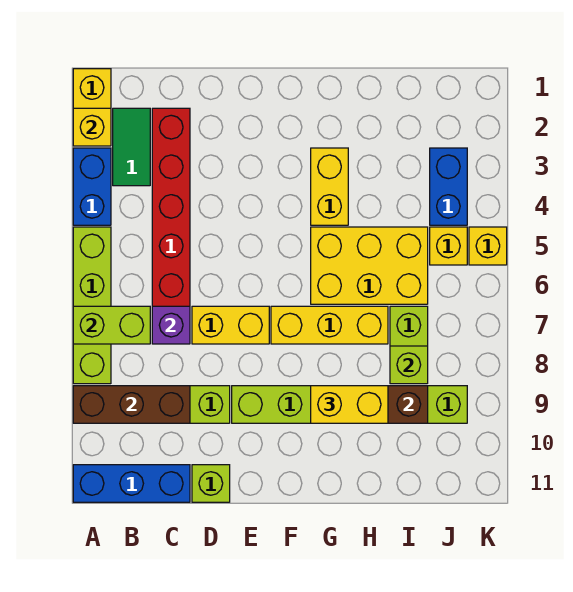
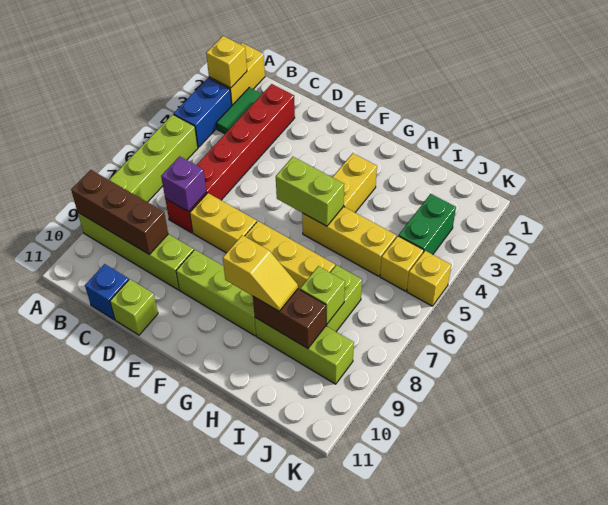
lime 1x2 brick [73,306,150,344] -> lime 1x2 brick moved to [276,157,344,226]
blue 1x3 brick [73,465,190,502] -> blue 1x1 brick [85,264,129,320]
yellow 2x3 brick [311,227,428,304] -> yellow 1x3 brick [302,206,396,276]
yellow 1x2 brick [311,386,388,423] -> yellow 1x2 slope [223,235,298,311]
blue 1x2 brick [430,148,467,225] -> green 1x2 brick [399,194,456,255]

